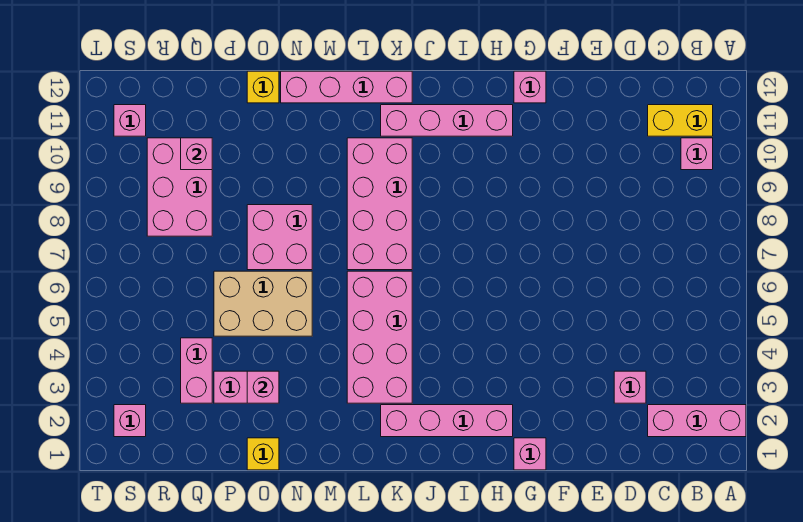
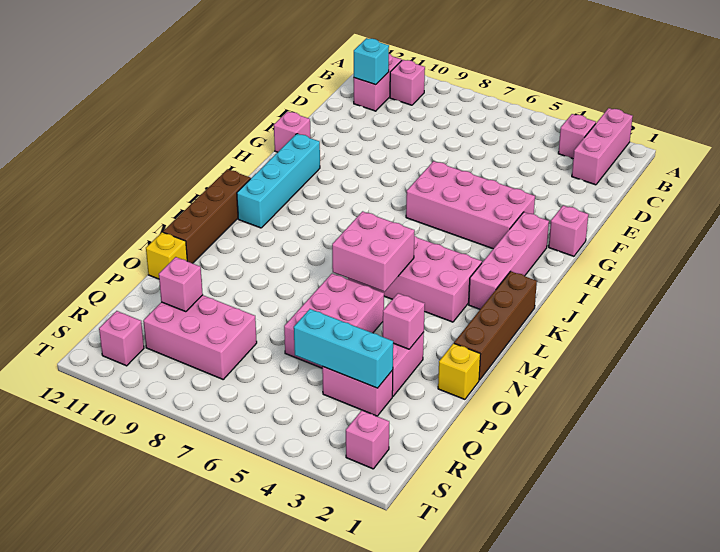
yellow 1x2 brick [648,105,713,136] -> pink 1x2 brick [354,54,402,111]
none -> cyan 1x1 brick [353,38,389,85]
pink 1x1 brick [614,371,646,403] -> pink 1x1 brick moved to [558,114,596,159]
pink 1x4 brick [381,105,513,136] -> cyan 1x4 brick [237,134,320,228]
none -> brown 1x4 brick [454,271,537,380]
pink 2x4 brick [347,138,412,270] -> pink 2x4 brick moved to [406,161,535,249]
pink 1x4 brick [281,71,412,103] -> brown 1x4 brick [163,169,251,263]
tan 2x3 brick [214,271,312,336] -> pink 2x3 brick [284,274,384,368]
pink 2x2 brick [247,205,312,270] -> pink 2x2 brick moved to [332,211,415,292]
none -> cyan 1x3 brick [294,309,393,388]

